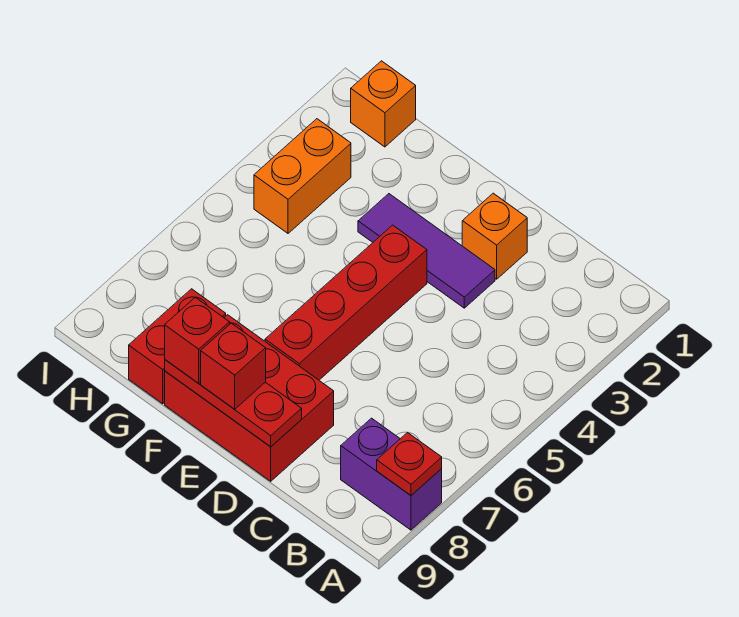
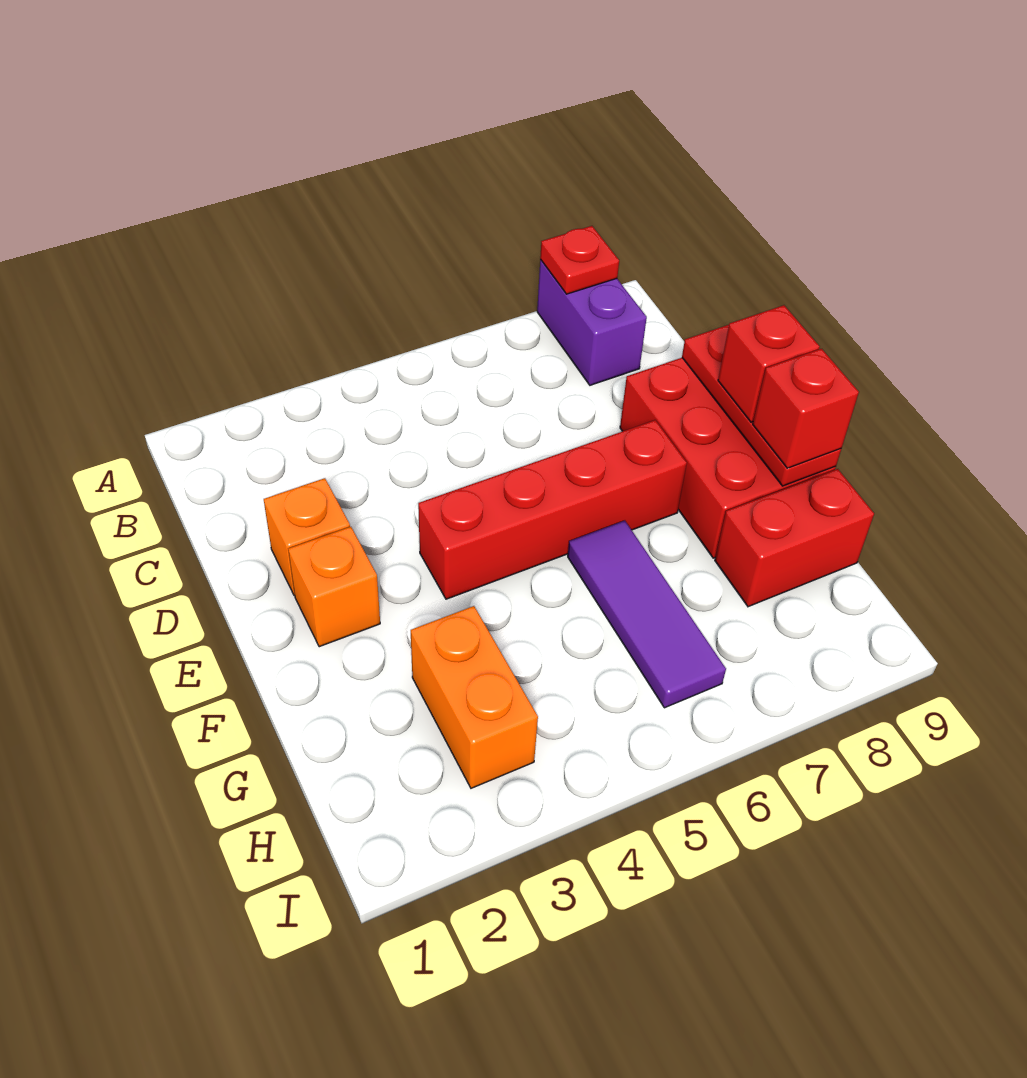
purple 1x3 tile [358,194,495,308] -> purple 1x3 tile moved to [568,521,726,708]
orange 1x1 brick [351,61,416,147] -> orange 1x1 brick moved to [288,527,380,647]
orange 1x2 brick [254,119,351,233] -> orange 1x2 brick turned to [411,606,538,788]

